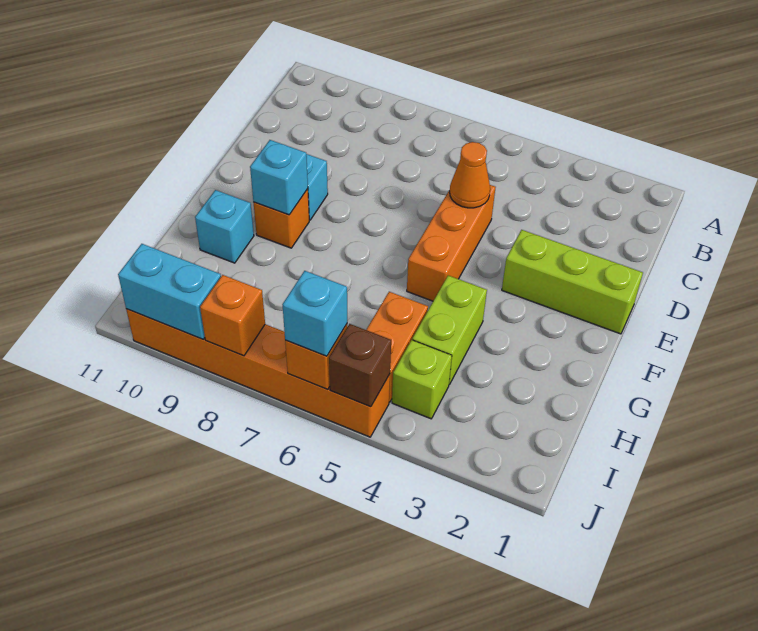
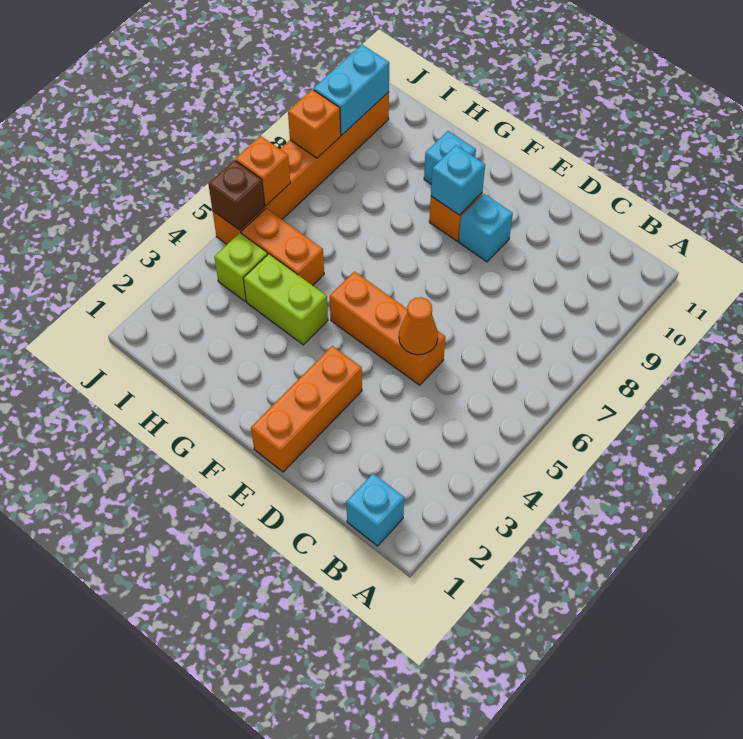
lime 1x3 brick [502,230,643,334] -> orange 1x3 brick [251,346,362,472]
cyan 1x1 brick [282,271,347,356] -> cyan 1x1 brick moved to [346,474,404,546]

